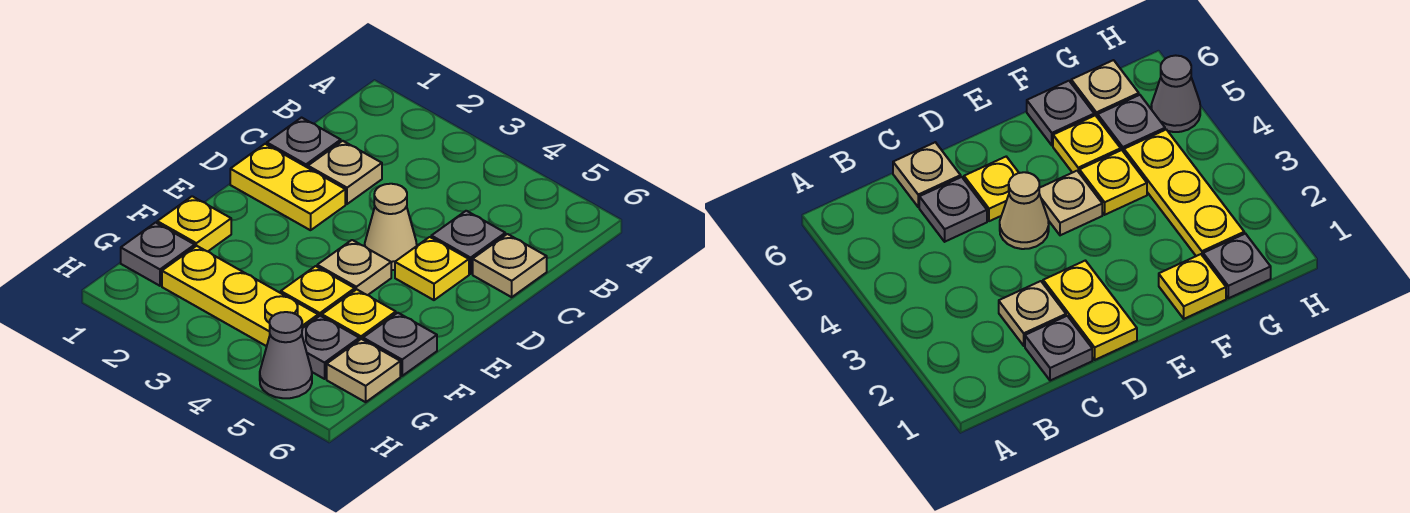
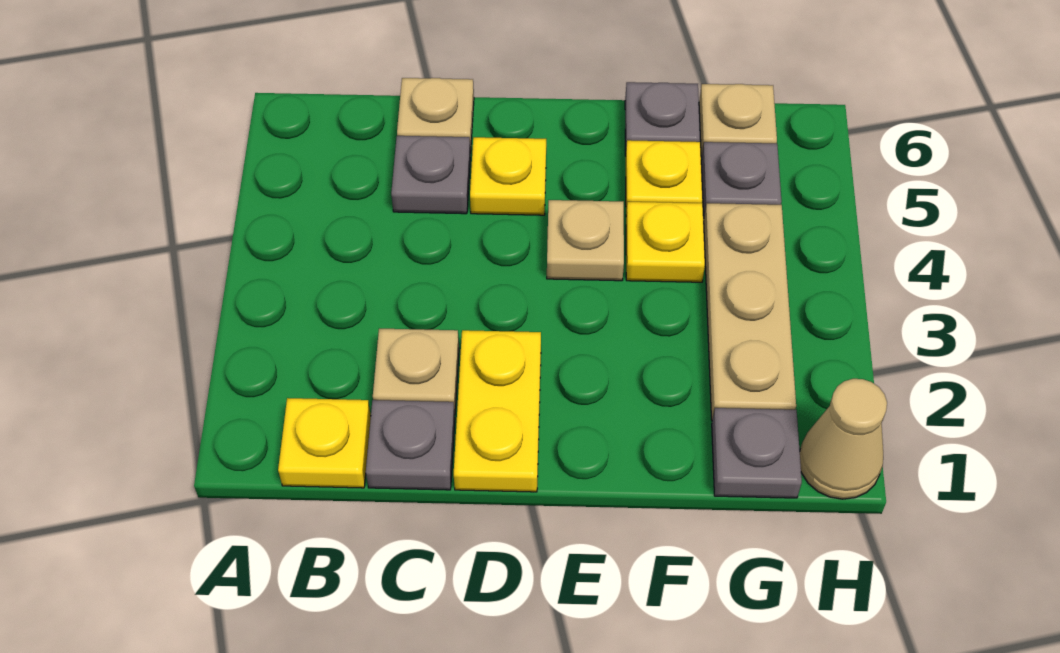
tan 1x1 cone [365,184,417,270] -> tan 1x1 cone moved to [800,379,887,499]
yellow 1x1 plate [157,196,231,251] -> yellow 1x1 plate moved to [278,398,371,488]
yellow 1x3 plate [162,246,318,346] -> tan 1x3 plate [704,203,796,420]
grey 1x1 cone [260,312,312,398] -> none

